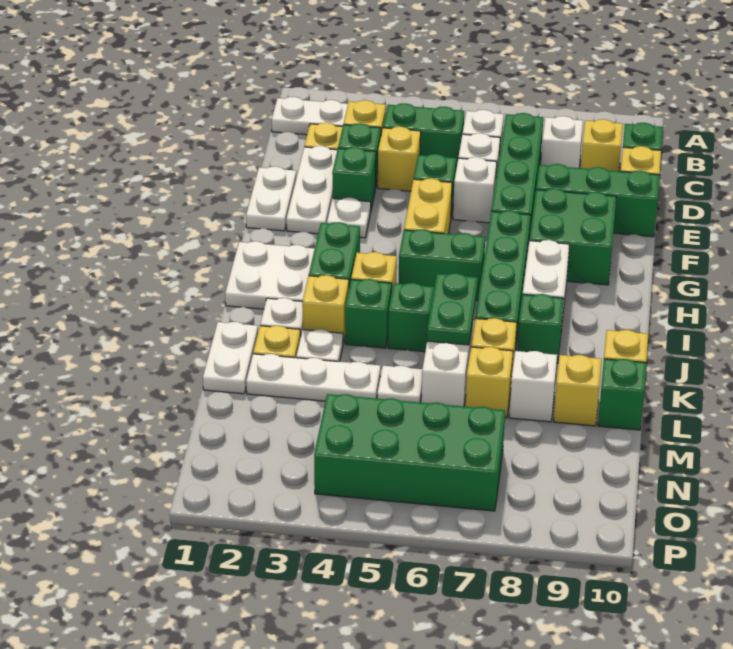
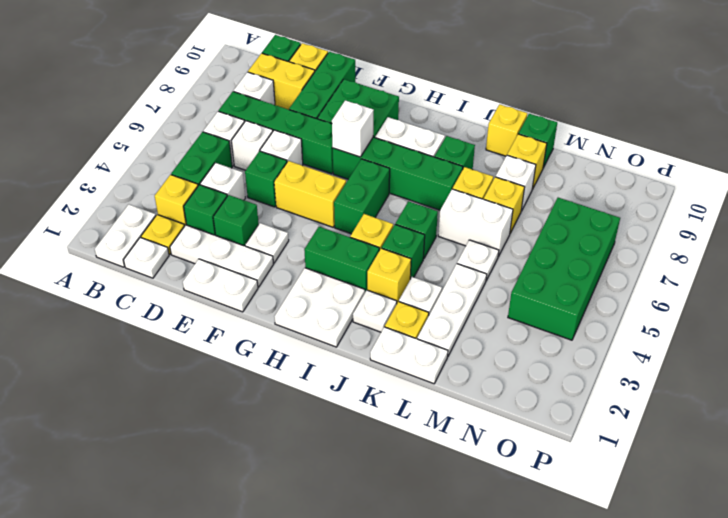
none -> white 1x1 plate [124,237,169,278]
yellow 1x1 brick [581,119,623,171] -> yellow 1x2 brick [248,53,315,110]
yellow 1x1 brick [378,127,421,191] -> white 1x1 brick [200,163,245,200]
none -> white 1x1 brick [332,100,374,157]
green 1x2 plate [427,273,478,345] -> none

